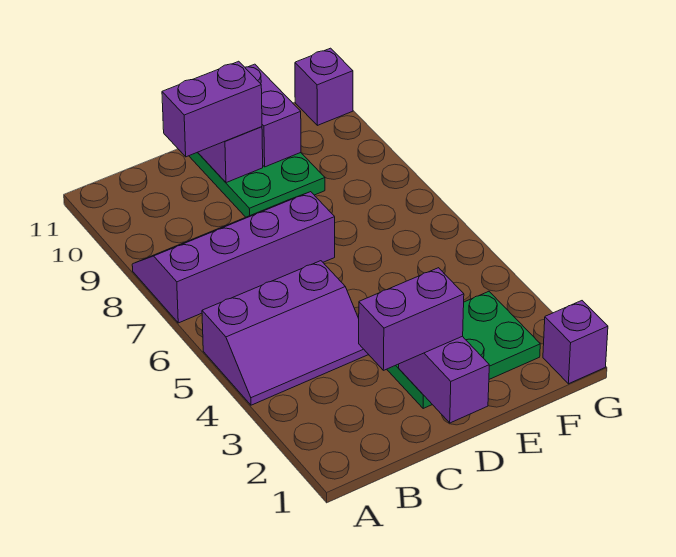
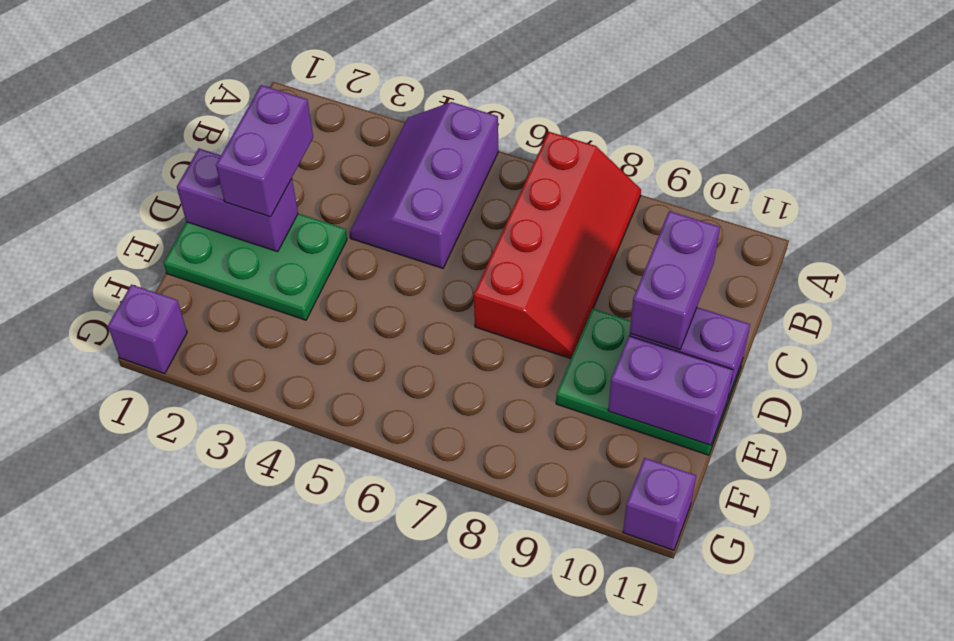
purple 2x4 slope [132,192,335,323] -> red 2x4 slope [474,132,641,359]
green 2x3 plate [387,292,540,409] -> green 2x3 plate turned to [164,214,347,320]

